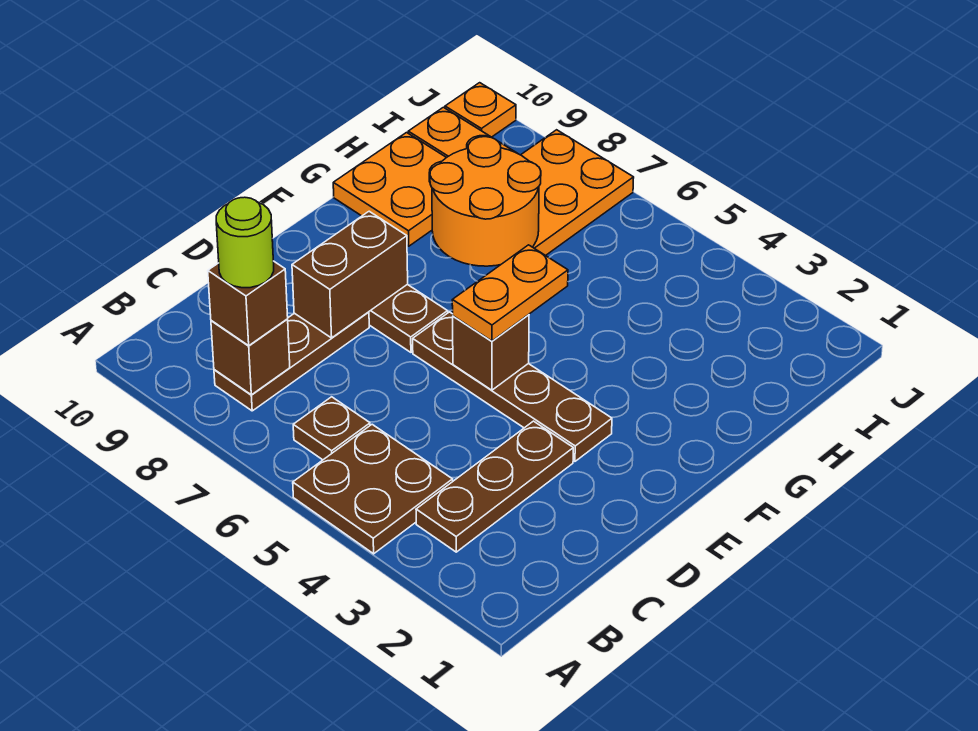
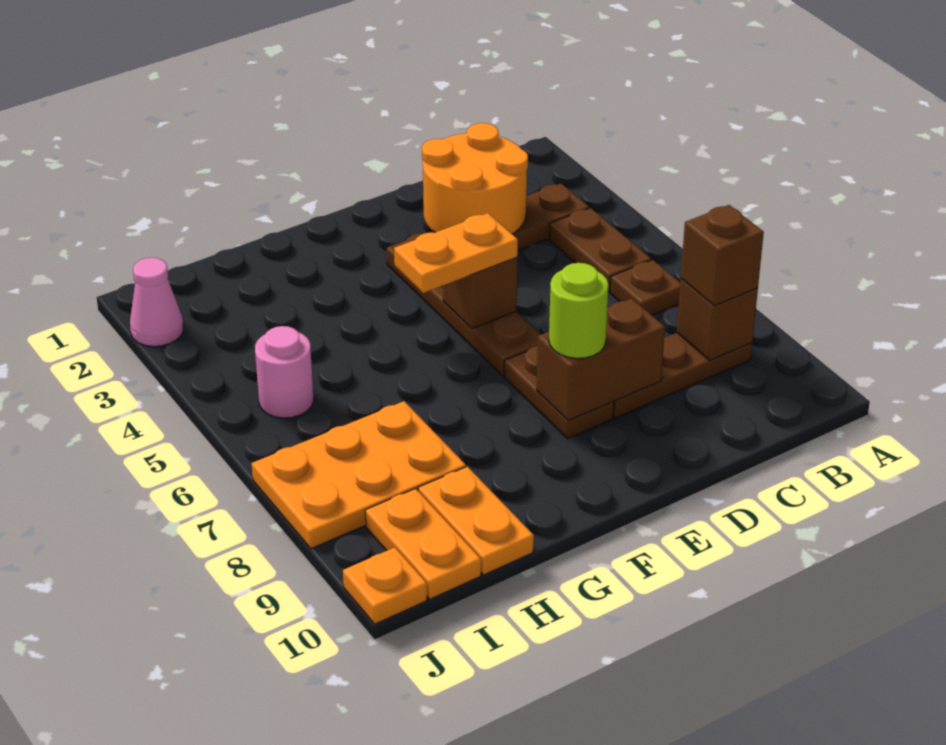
brown 2x2 plate [293,424,453,554] -> brown 1x2 plate [549,208,651,292]
lime 1x1 round brick [216,197,274,288] -> lime 1x1 round brick moved to [549,263,608,358]
orange 2x2 round brick [430,137,541,266] -> orange 2x2 round brick moved to [422,123,528,234]
orange 2x2 plate [333,133,447,246] -> orange 1x2 plate [418,466,534,575]
none -> pink 1x1 round brick [255,326,314,418]
none -> pink 1x1 cone [130,258,183,346]

